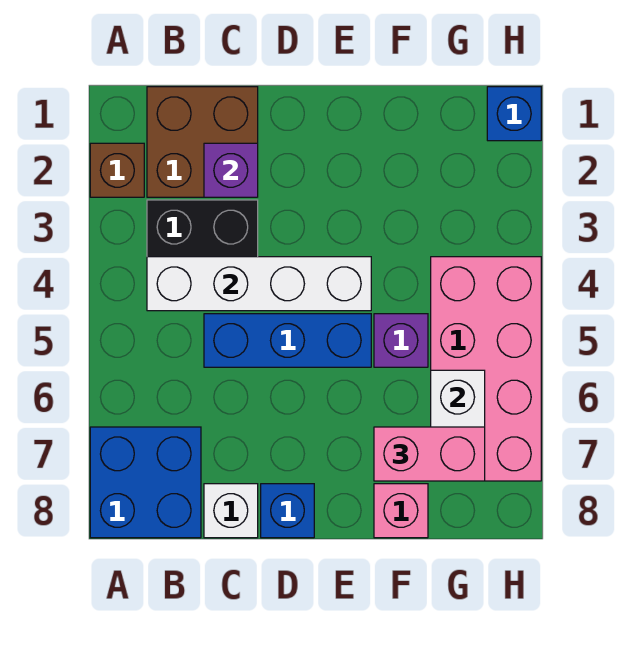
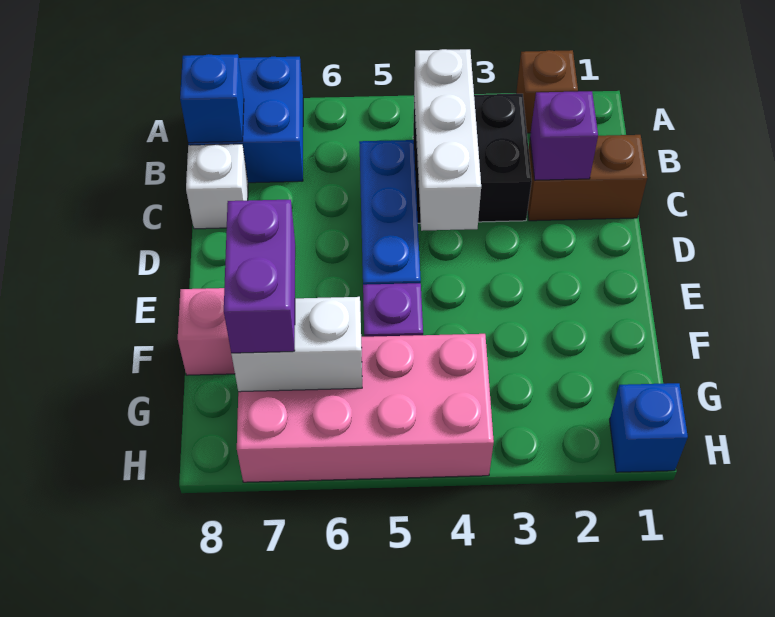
brown 2x2 brick [147,87,258,197] -> brown 1x2 brick [528,135,647,221]
white 1x4 brick [147,257,371,311] -> white 1x3 brick [414,49,481,231]
blue 1x1 brick [261,484,314,538] -> blue 1x1 brick moved to [180,54,244,143]
pink 1x2 brick [374,427,485,481] -> purple 1x2 brick [224,200,295,353]

